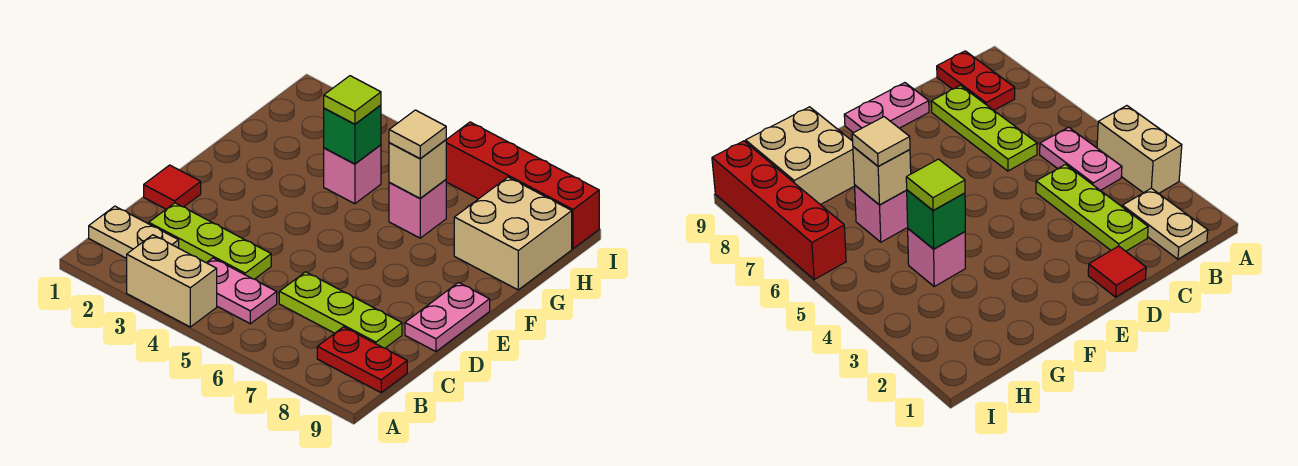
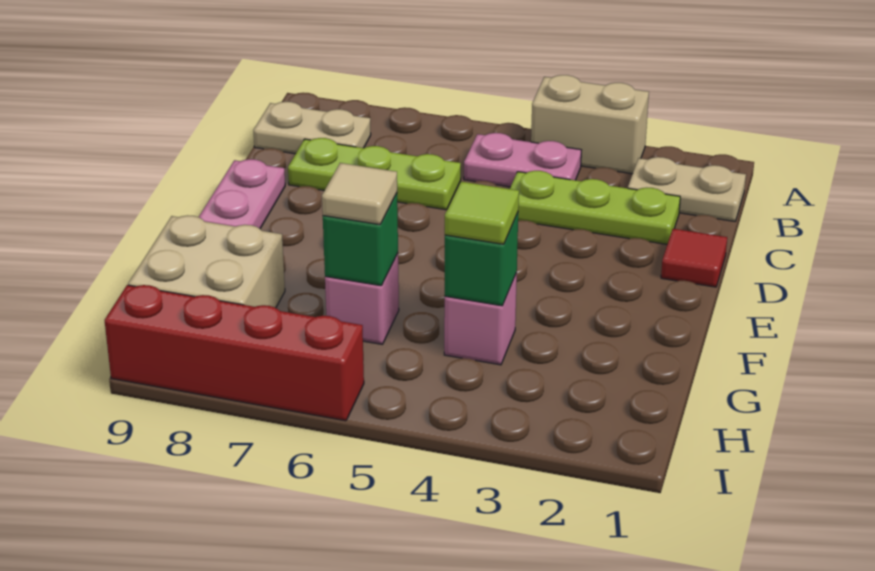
red 1x2 plate [317,327,407,393] -> tan 1x2 plate [253,102,371,154]
tan 1x1 brick [389,140,446,198] -> green 1x1 brick [323,194,398,286]

